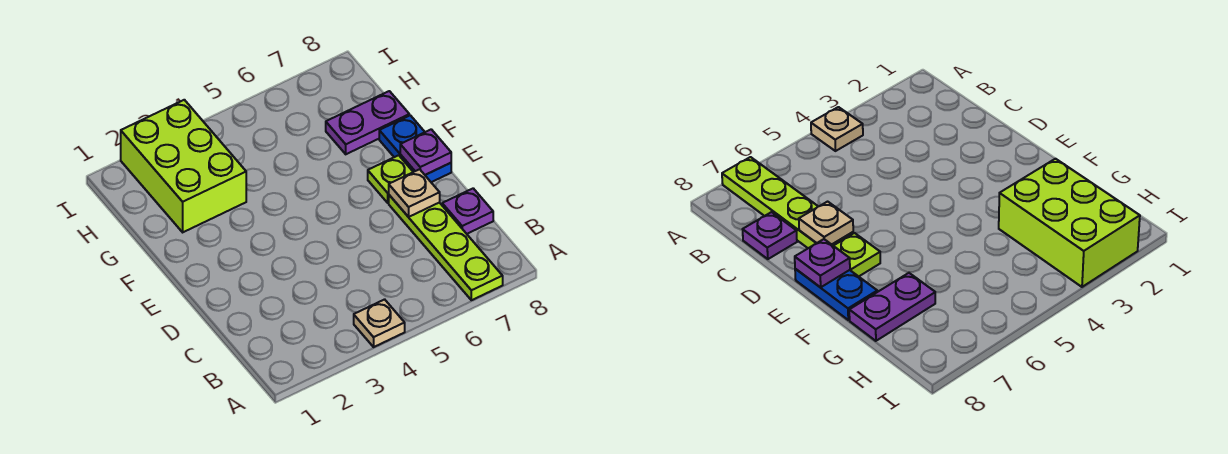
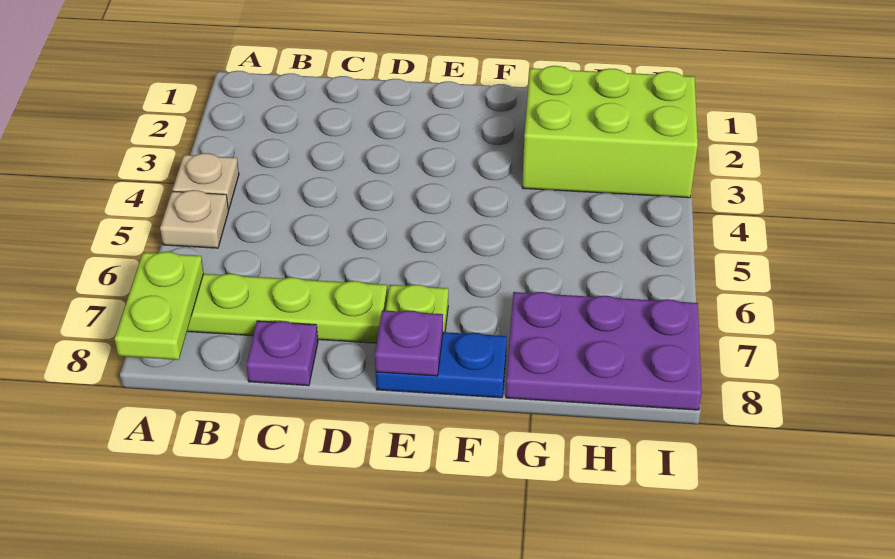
none -> lime 1x2 plate [115,252,204,360]
tan 1x1 plate [389,169,440,217] -> tan 1x1 plate moved to [160,190,229,248]
purple 1x2 plate [326,91,409,154] -> purple 2x3 plate [506,292,702,410]

